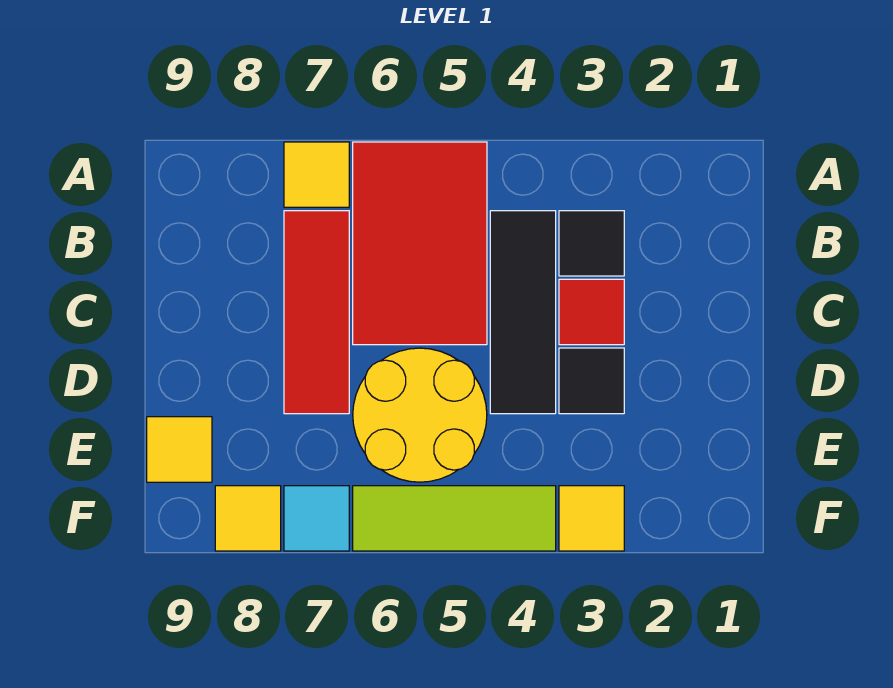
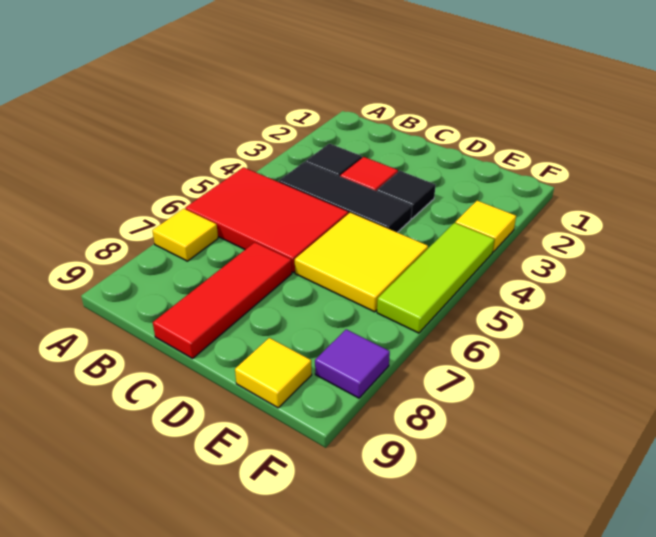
red 1x3 tile [284,211,349,414] -> red 1x3 tile turned to [153,242,292,358]
yellow 2x2 round brick [353,348,487,482] -> yellow 2x2 tile [295,213,428,312]
cyan 1x1 tile [284,486,349,551] -> none
yellow 1x1 tile [215,486,281,551] -> purple 1x1 tile [315,329,390,398]

